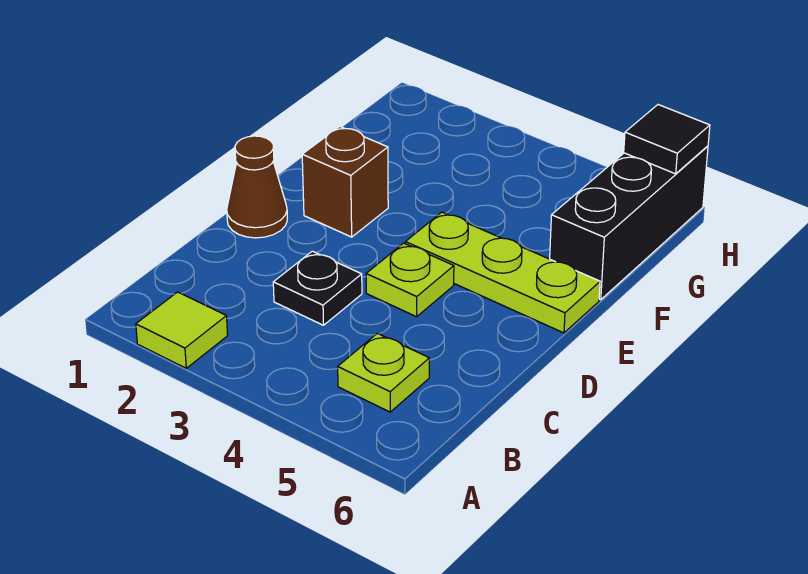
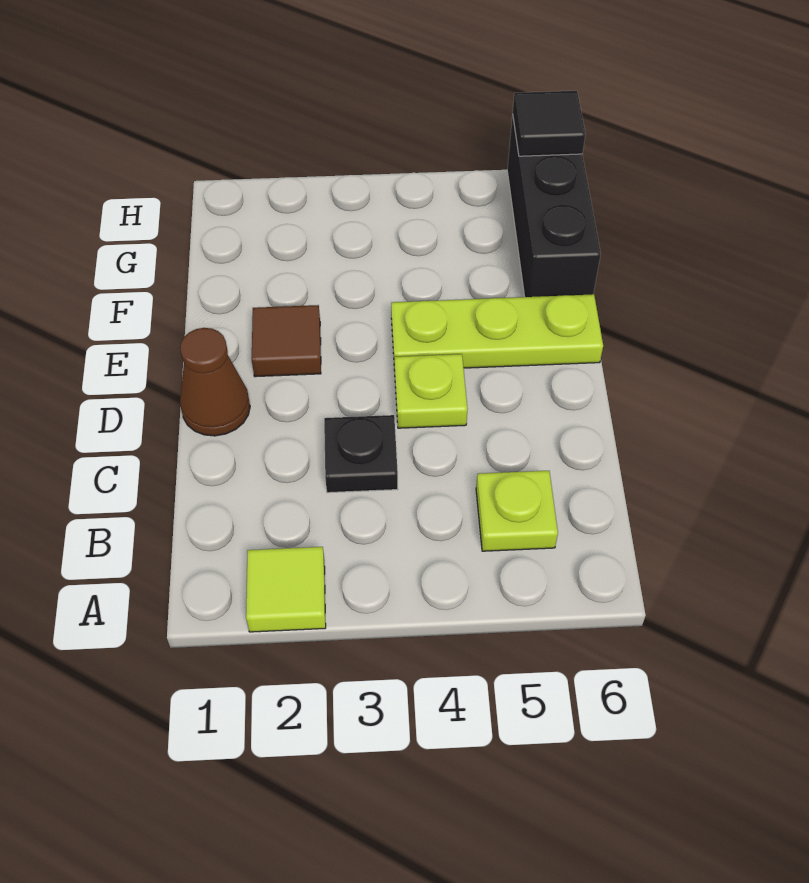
brown 1x1 brick [302,126,388,237] -> brown 1x1 tile [252,305,321,377]

